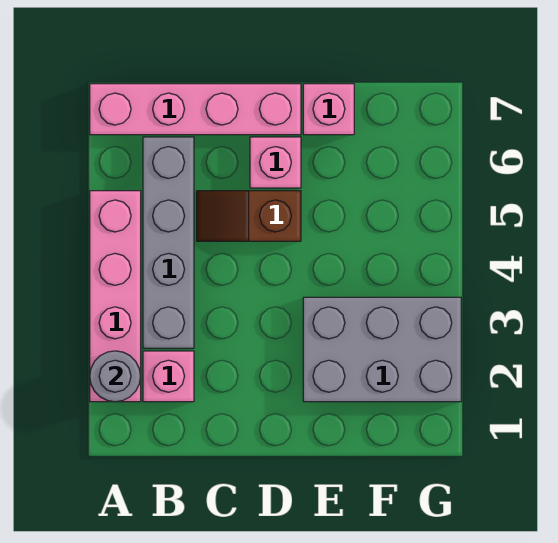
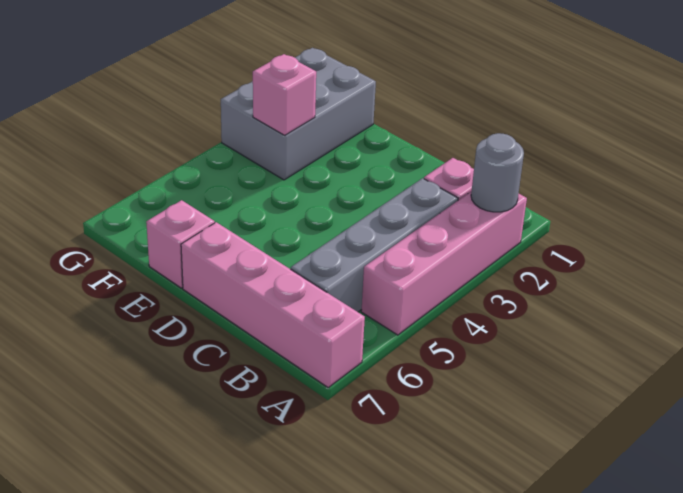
brown 1x2 slope [197,191,301,241] -> none
pink 1x1 brick [250,137,301,188] -> pink 1x1 brick moved to [253,54,316,136]
grey 2x3 brick [303,297,461,402] -> grey 2x3 brick turned to [221,48,376,180]

